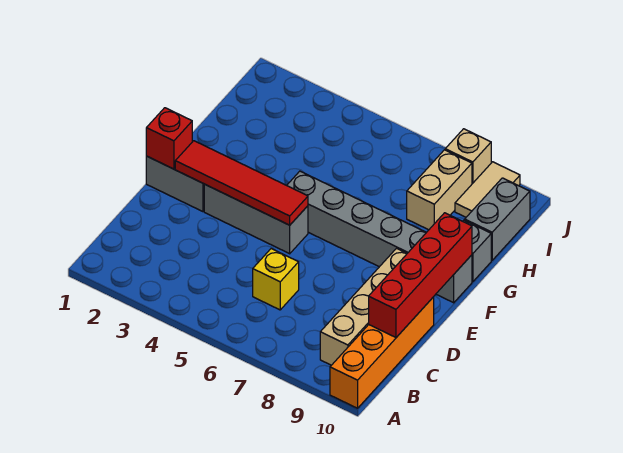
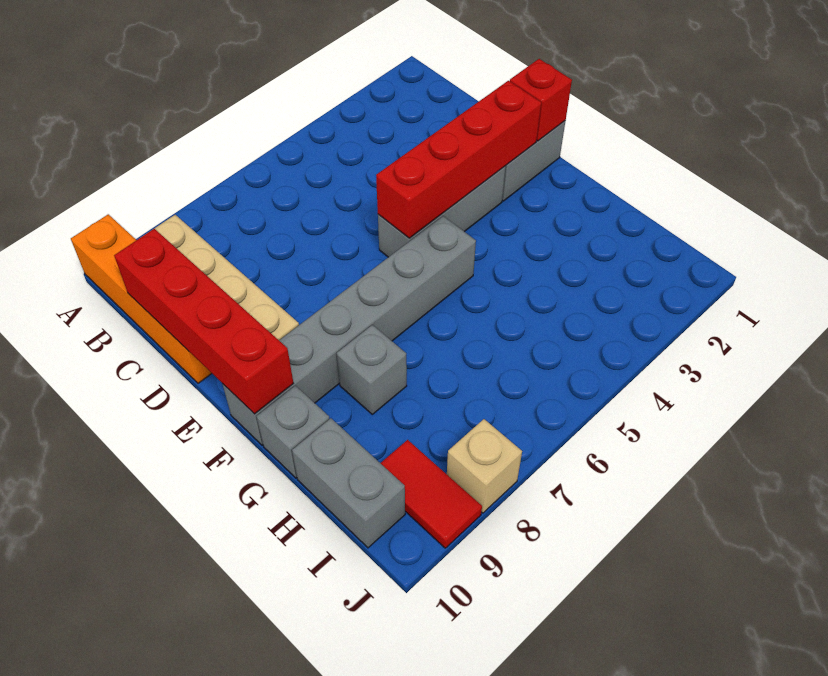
yellow 1x1 brick [253,249,299,310] -> none
red 1x4 tile [175,141,308,225] -> red 1x4 brick [376,81,541,238]
none -> grey 1x1 brick [336,325,407,414]
tan 1x2 brick [407,150,472,230] -> none
tan 1x2 tile [455,162,520,217] -> red 1x2 tile [381,440,482,548]

